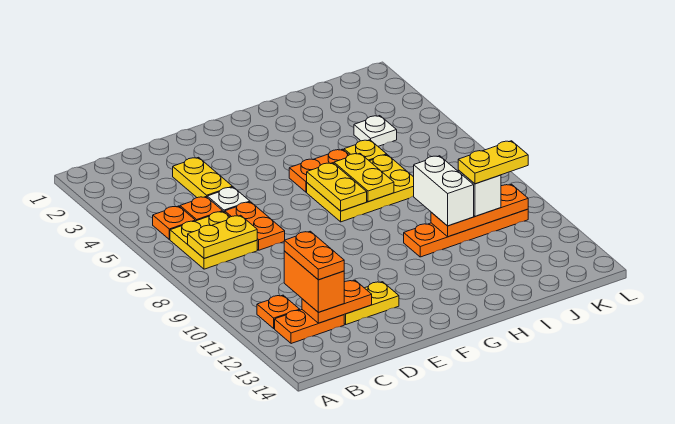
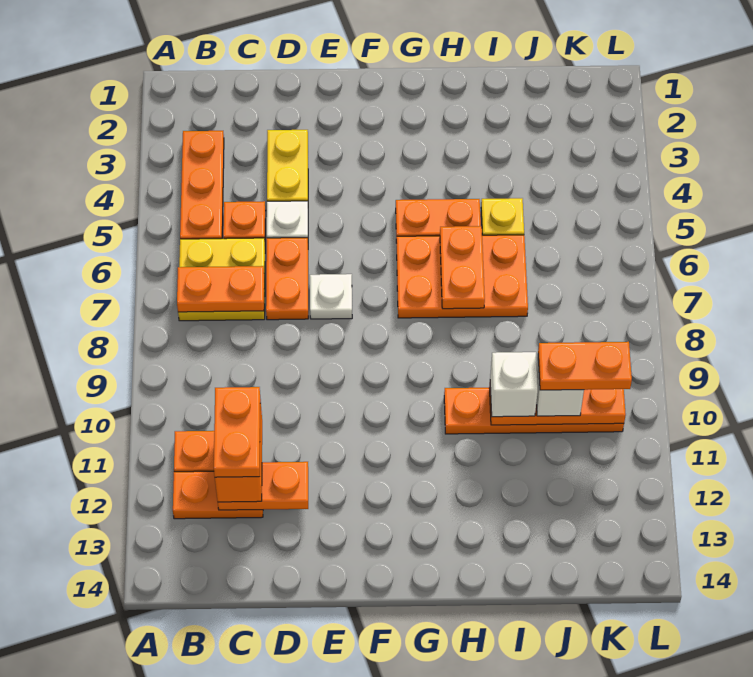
orange 1x1 plate [153,206,195,239] -> orange 1x3 plate [180,131,224,239]
yellow 1x2 plate [188,215,257,258] -> orange 1x2 plate [177,266,264,312]
yellow 1x2 plate [344,282,399,324] -> none
yellow 2x3 plate [307,155,414,222] -> orange 2x3 plate [396,235,528,318]
yellow 1x2 plate [307,163,367,211] -> none
yellow 1x2 plate [334,153,394,202] -> orange 1x2 plate [440,226,485,309]
white 1x2 brick [414,156,474,226] -> white 1x1 brick [490,352,538,417]
white 1x1 plate [354,116,397,146] -> white 1x1 plate moved to [310,274,352,319]
yellow 1x2 plate [458,141,528,184] -> orange 1x2 plate [538,342,632,390]

